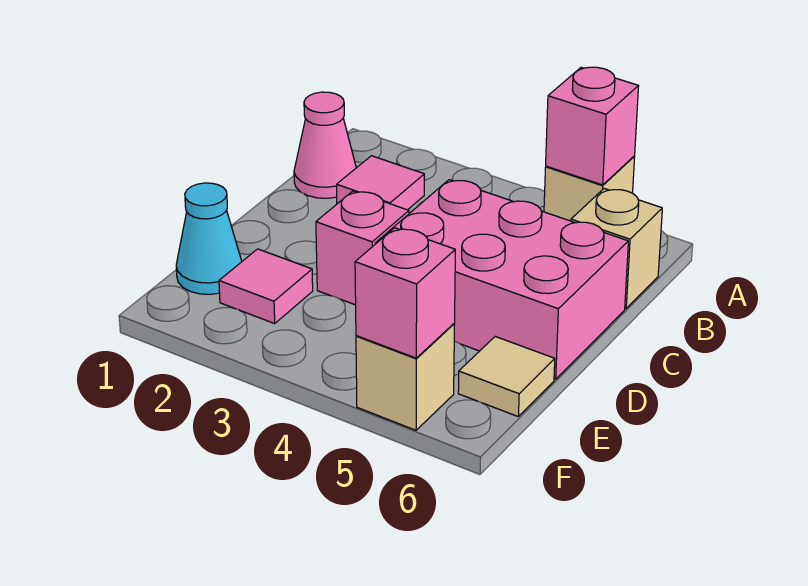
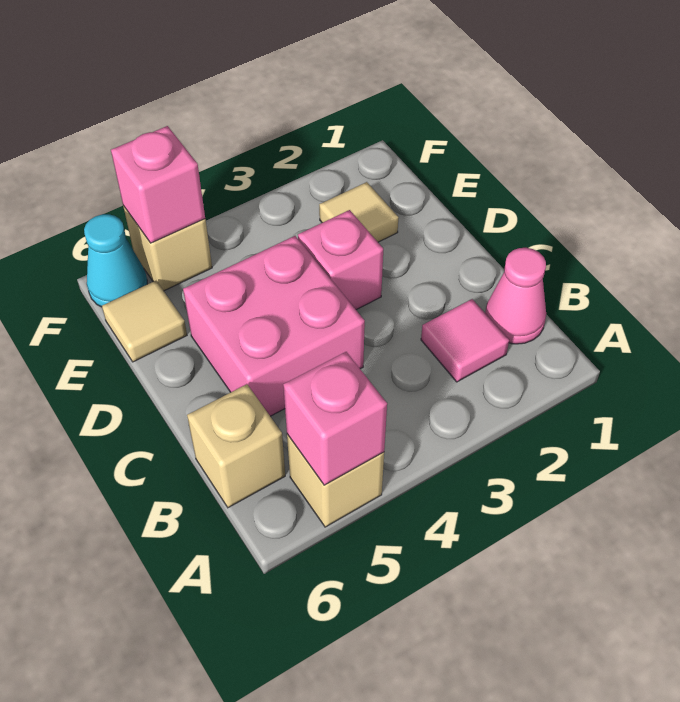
pink 2x3 brick [375,180,628,379] -> pink 2x2 brick [183,236,365,416]
cyan 1x1 cone [176,183,242,294] -> cyan 1x1 cone moved to [84,214,147,307]
pink 1x1 tile [219,249,313,324] -> tan 1x1 tile [319,182,398,242]

